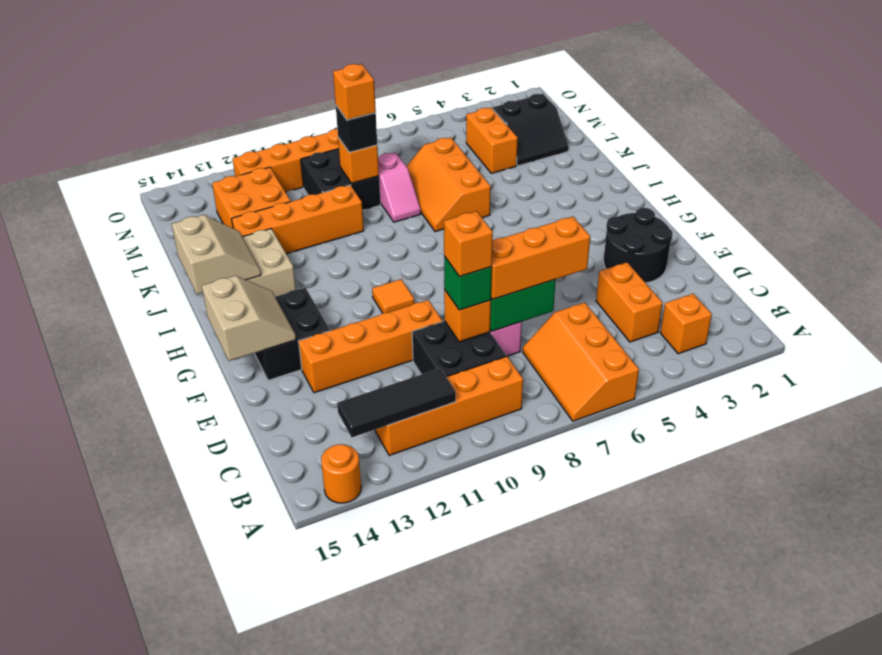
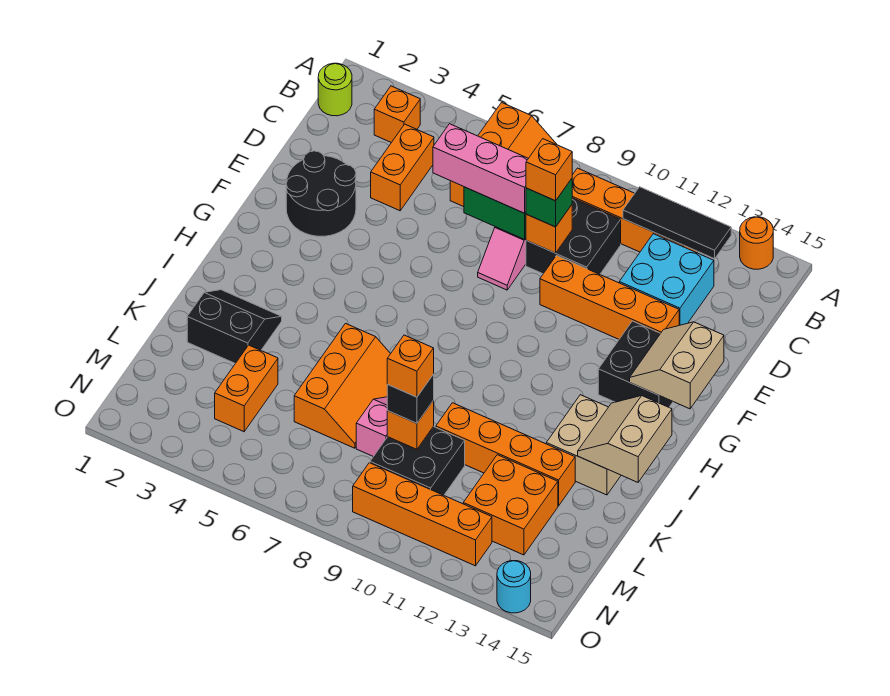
none -> lime 1x1 round brick [318,63,352,116]
none -> cyan 2x2 brick [619,234,714,325]
orange 1x3 brick [491,217,590,299] -> pink 1x3 brick [433,124,528,213]
orange 1x1 tile [372,279,414,313] -> none
black 2x2 slope [492,94,569,166] -> black 2x2 slope moved to [187,290,282,363]
none -> cyan 1x1 round brick [497,561,531,613]

